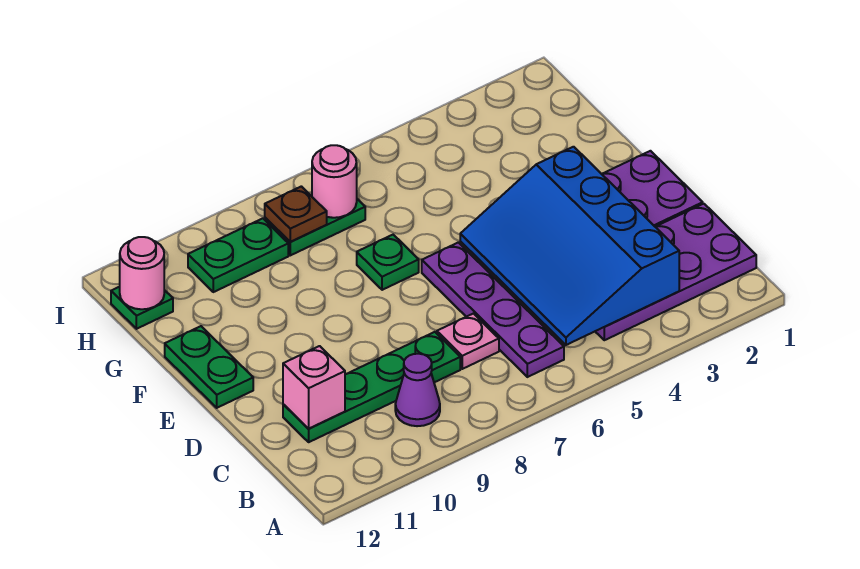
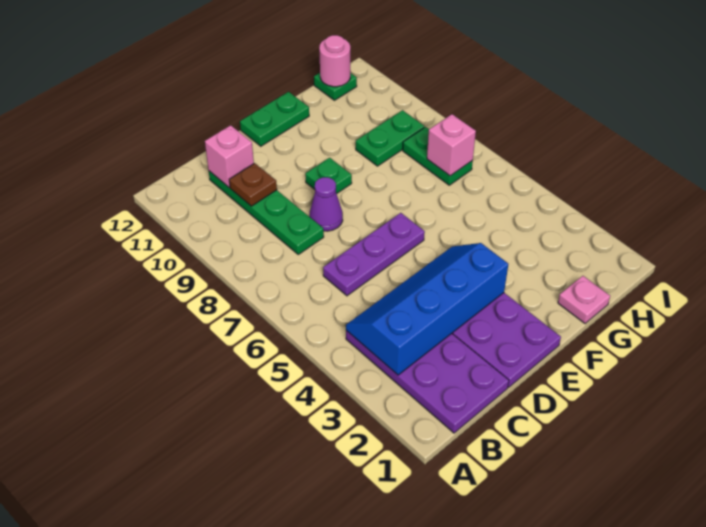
blue 3x4 slope [460,147,679,345] -> blue 2x4 slope [346,243,508,375]
purple 1x4 plate [422,242,564,377] -> purple 1x3 plate [323,213,425,296]
purple 1x1 cone [395,354,440,426] -> purple 1x1 cone moved to [309,177,343,231]
pink 1x1 plate [437,314,499,369] -> pink 1x1 plate moved to [558,276,610,323]
green 1x1 plate [357,235,419,290] -> green 1x1 plate moved to [305,158,352,194]
pink 1x1 round brick [312,145,357,218] -> pink 1x1 brick [427,114,476,176]
brown 1x1 plate [265,186,327,242] -> brown 1x1 plate moved to [229,163,277,206]
green 1x2 plate [188,218,288,292] -> green 1x2 plate turned to [356,110,425,166]

